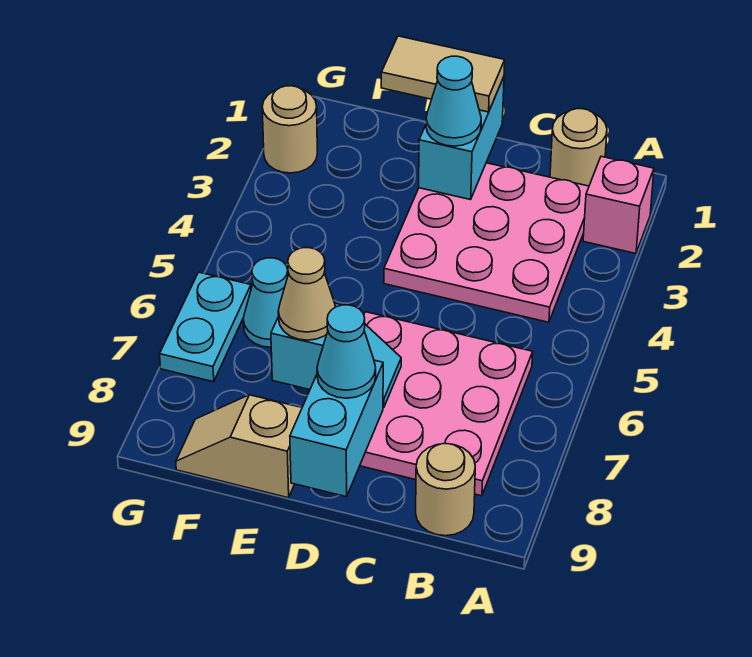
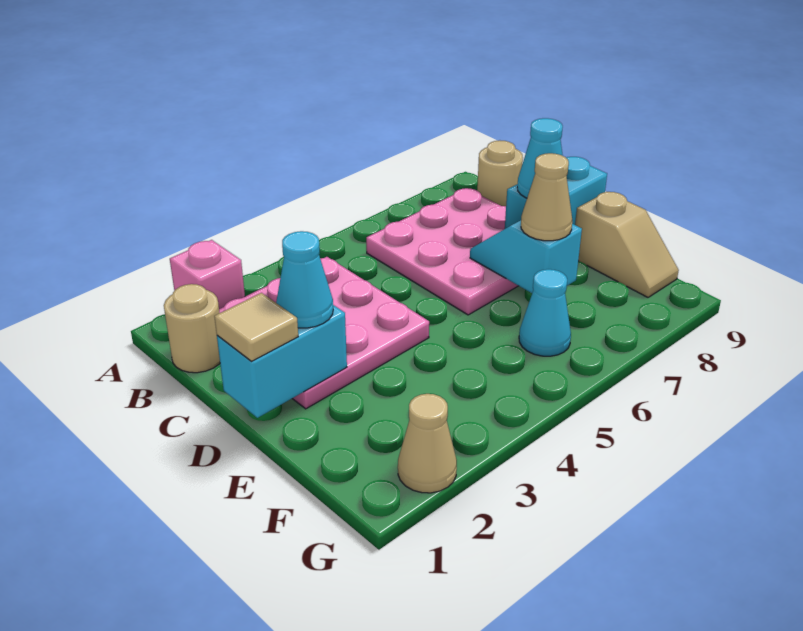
tan 1x2 tile [381,36,505,112] -> tan 1x1 tile [214,293,298,361]
tan 1x1 round brick [262,86,317,173] -> tan 1x1 cone [398,394,457,493]
cyan 1x2 plate [160,272,251,382] -> none

